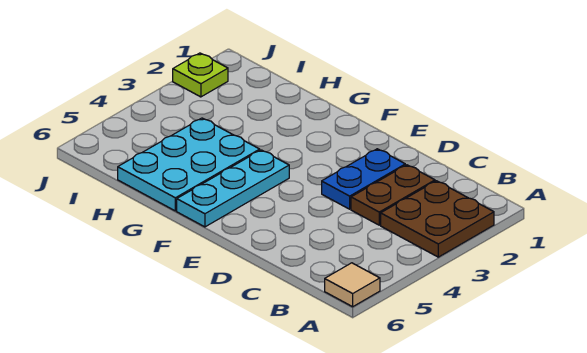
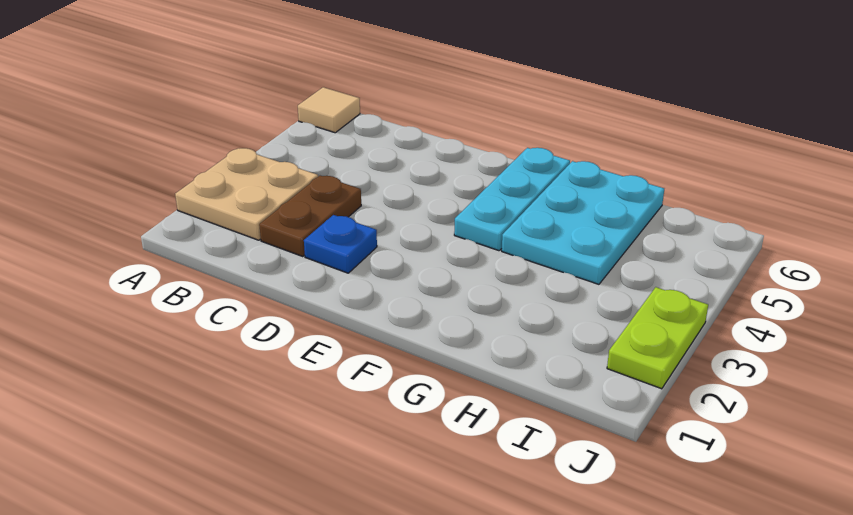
brown 2x2 plate [381,181,494,257] -> tan 2x2 plate [175,148,318,240]
blue 1x2 plate [322,149,405,209] -> blue 1x1 plate [304,215,377,273]
lime 1x1 plate [173,53,228,97] -> lime 1x2 plate [607,287,708,389]

